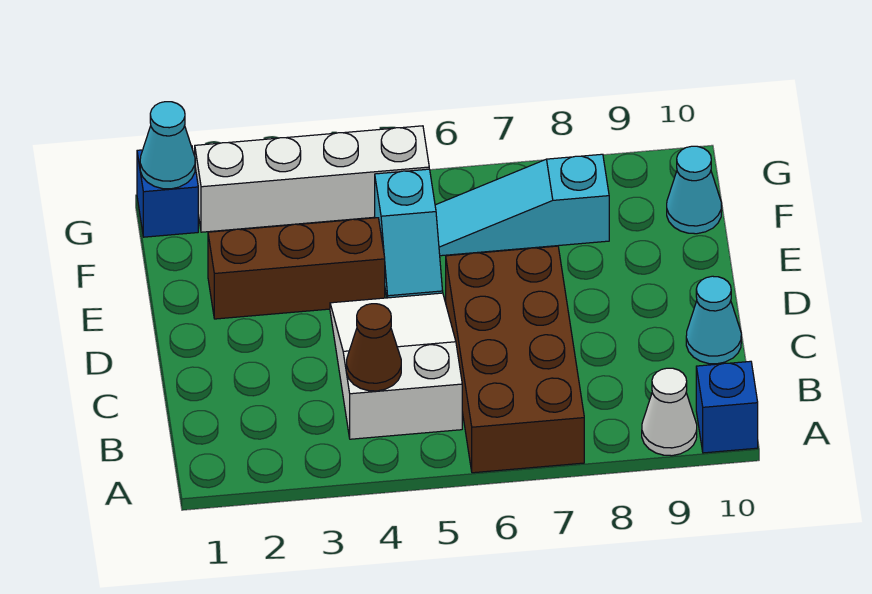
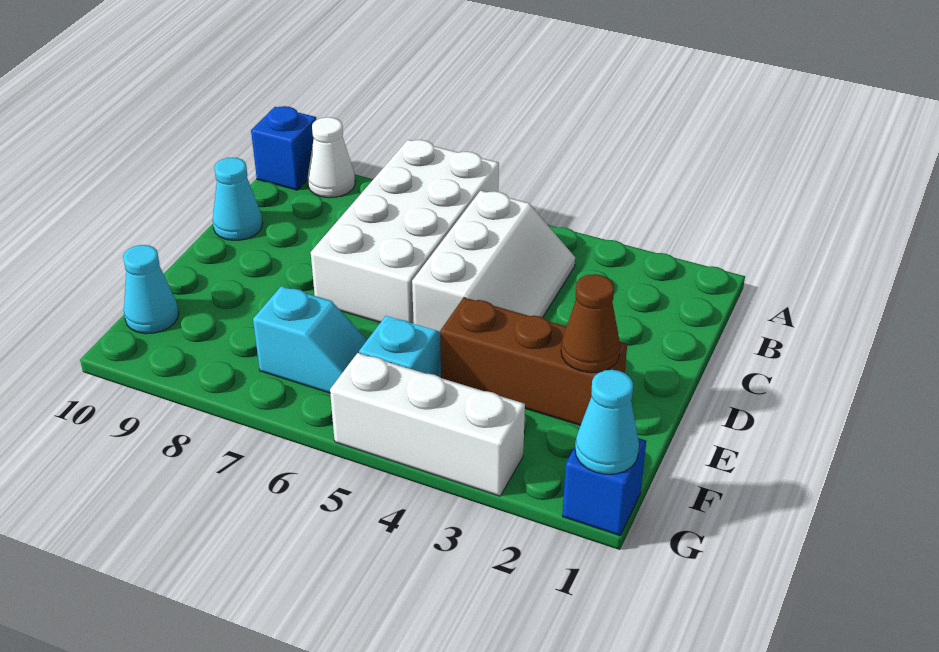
brown 2x4 brick [446,246,584,473] -> white 2x4 brick [311,140,499,324]
white 2x3 slope [330,293,462,439] -> white 2x3 slope turned to [412,191,575,332]
brown 1x1 cone [346,304,401,391] -> brown 1x1 cone moved to [561,274,620,373]
cyan 1x3 slope [435,154,609,256] -> cyan 1x2 slope [253,286,367,393]
white 1x4 brick [195,126,429,232] -> white 1x3 brick [330,353,525,496]

